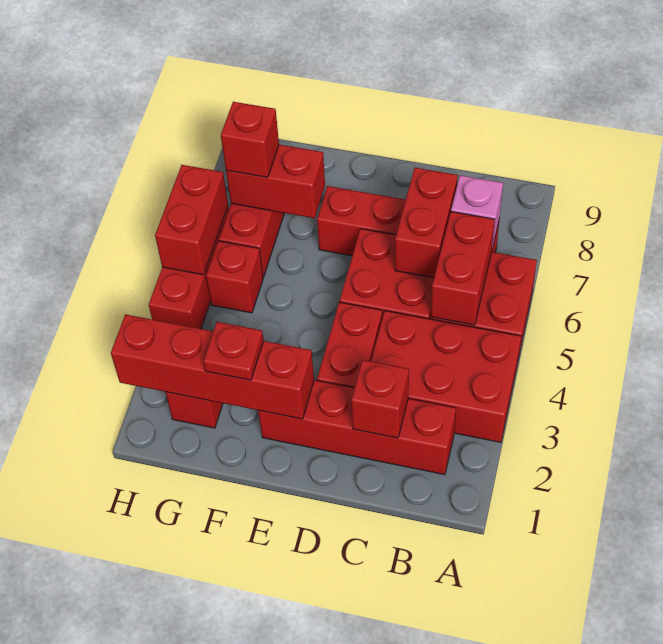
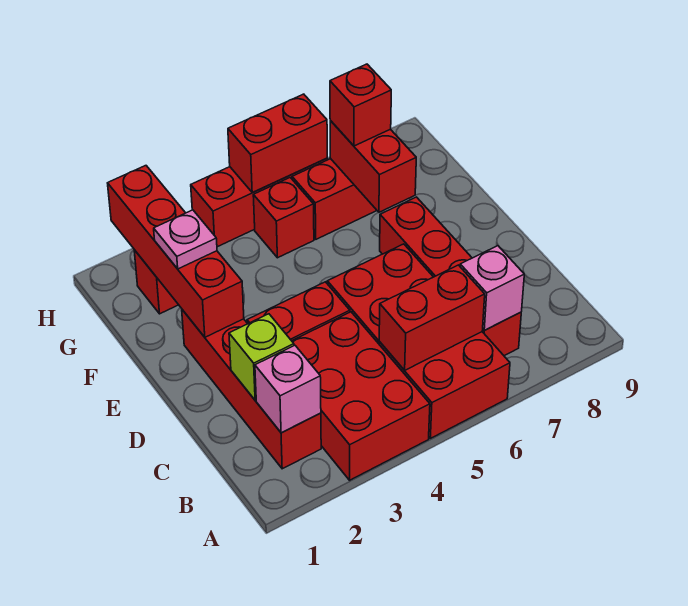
none -> pink 1x1 brick [255,345,321,433]
red 1x1 brick [351,360,409,438] -> lime 1x1 brick [229,314,294,400]
red 1x2 brick [395,168,458,278] -> none
red 1x1 plate [203,322,264,380] -> pink 1x1 plate [154,210,217,269]

